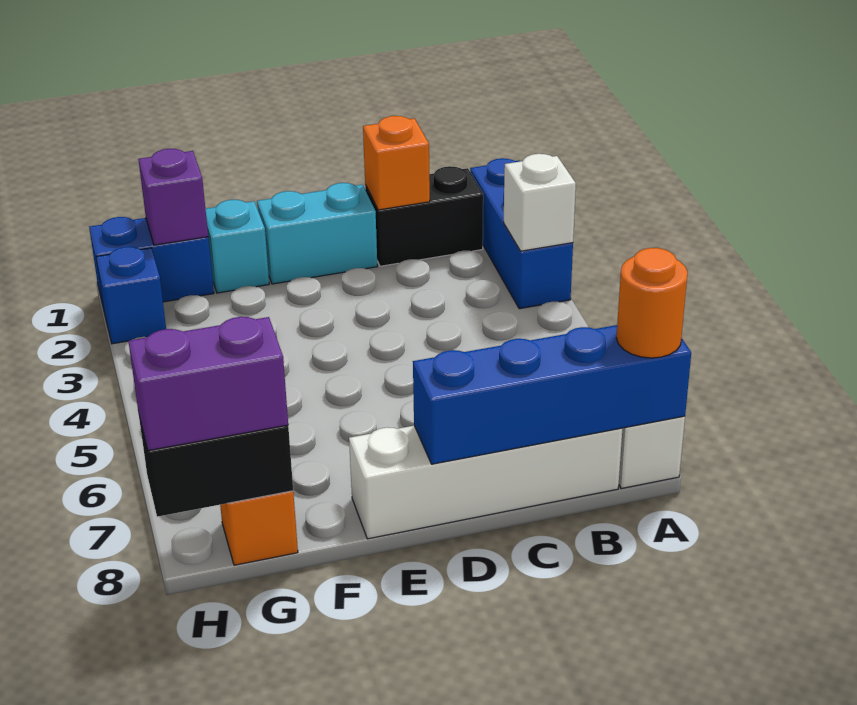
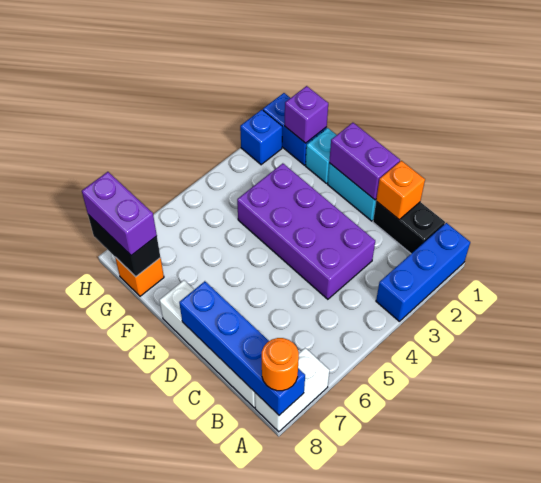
white 1x1 brick [504,154,576,251] -> none
none -> purple 2x4 brick [237,163,375,299]
none -> purple 1x2 brick [329,123,400,200]

